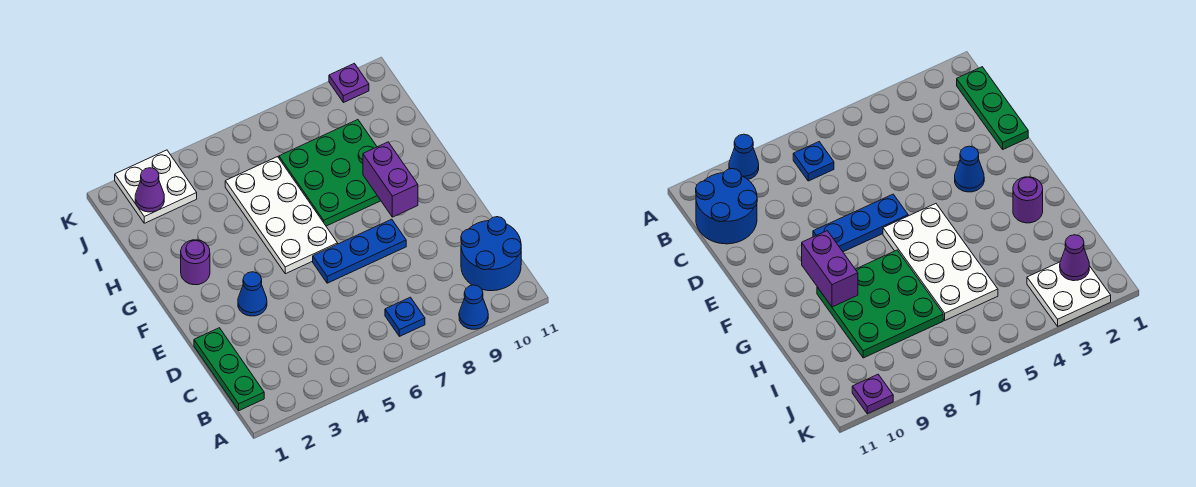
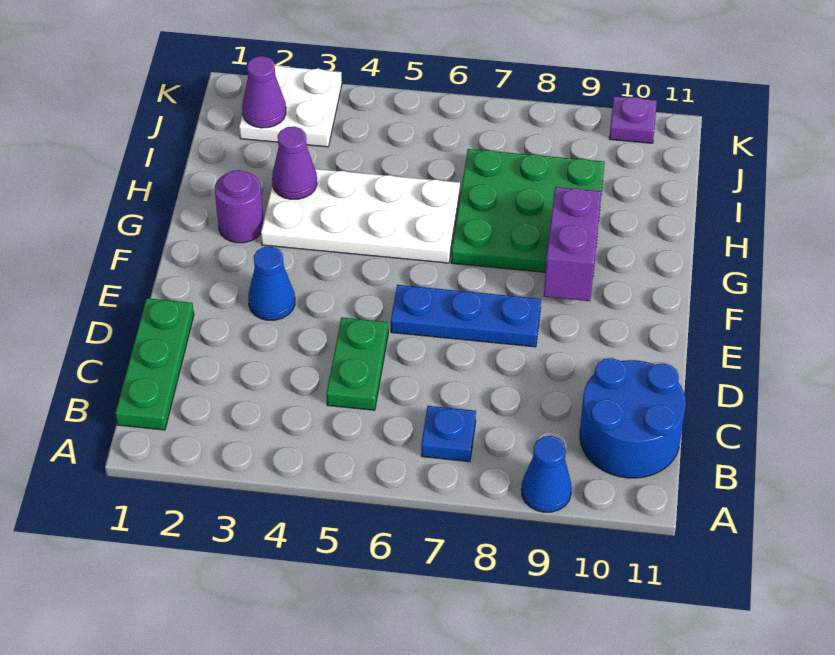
none -> green 1x2 plate [326,317,388,410]
white 2x4 plate [225,157,338,274] -> white 2x4 plate turned to [261,169,460,263]
none -> purple 1x1 cone [272,127,317,199]

